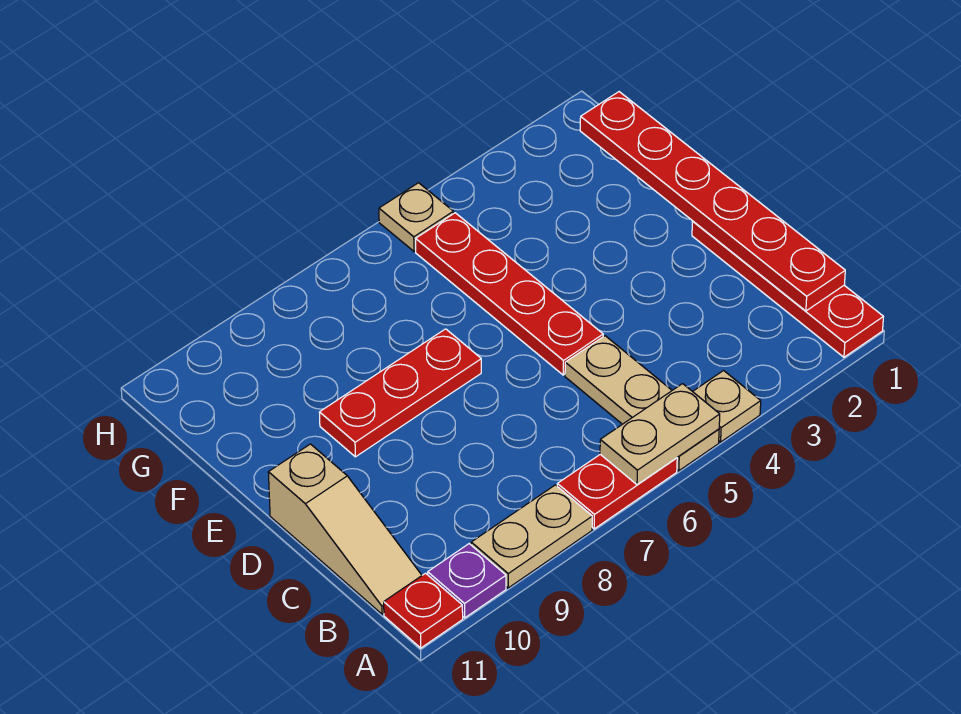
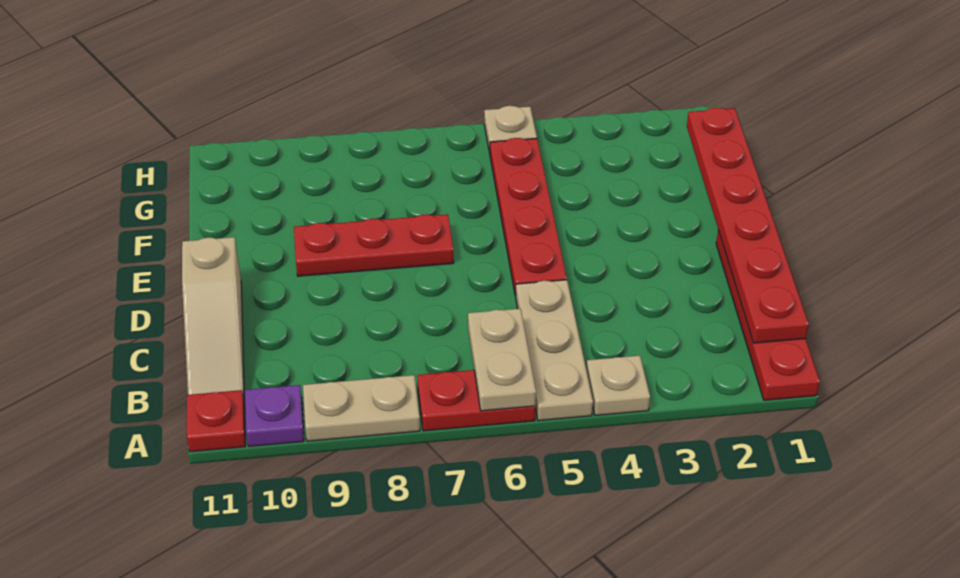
tan 1x2 plate [600,384,720,485] -> tan 1x2 plate turned to [468,309,536,411]

